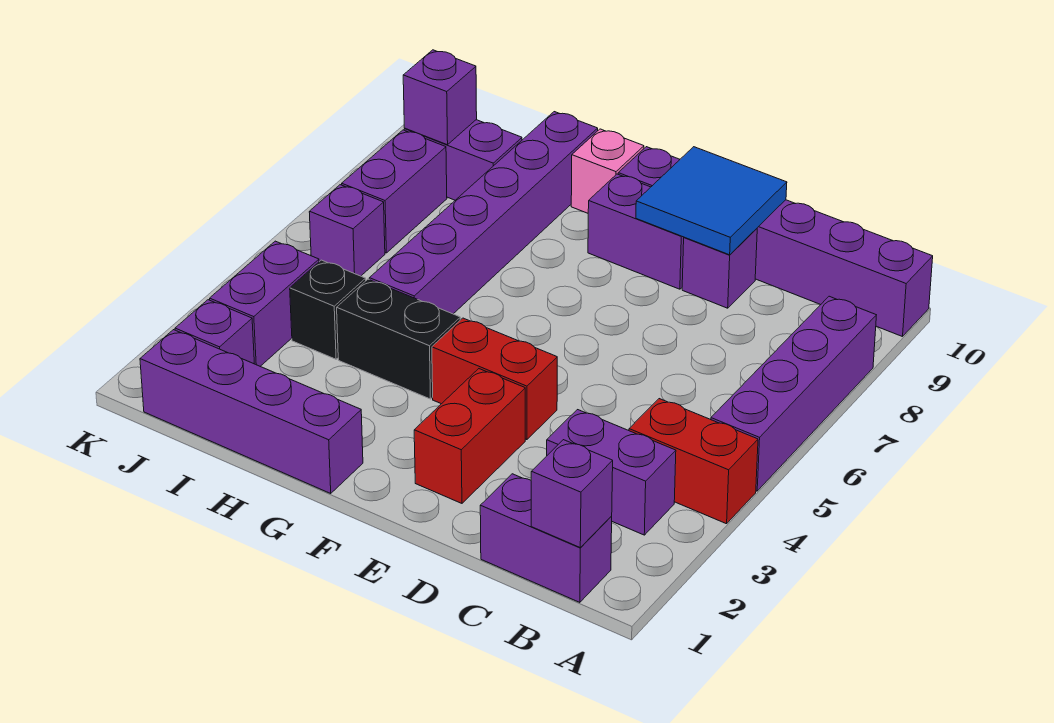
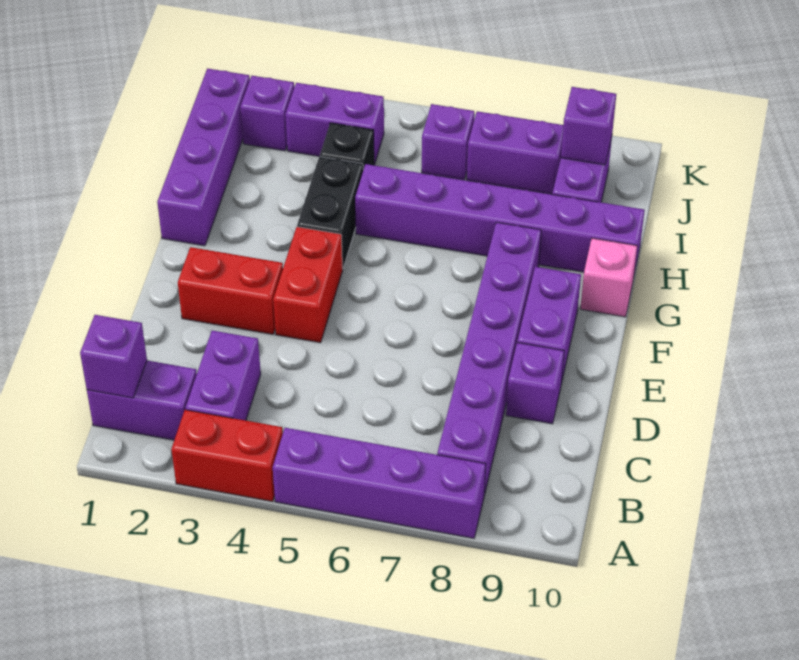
red 1x2 brick [629,399,758,524] -> red 1x2 brick turned to [171,410,283,501]
purple 1x6 brick [618,147,933,337] -> purple 1x6 brick moved to [437,222,541,496]
purple 1x2 brick [480,474,612,602] -> purple 1x2 brick turned to [87,360,197,440]
blue 2x2 tile [636,147,787,255] -> none

